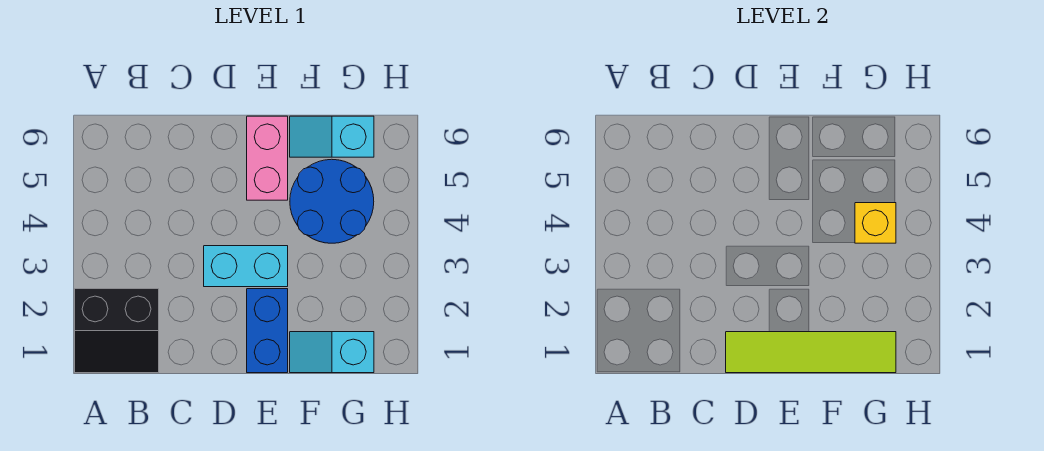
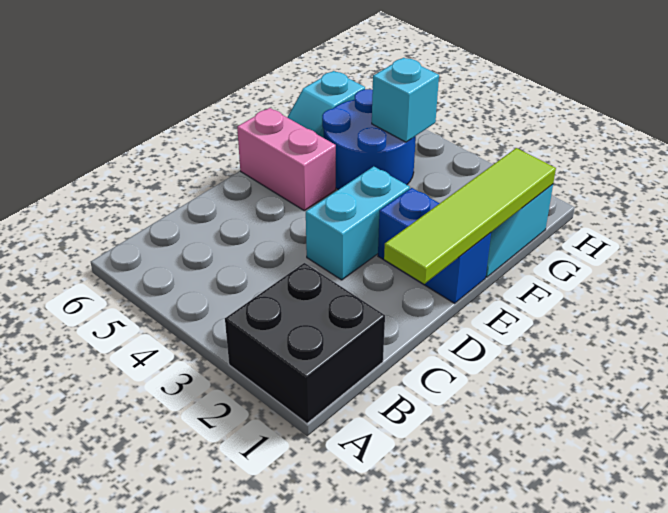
black 2x2 slope [75,289,159,373] -> black 2x2 brick [225,263,385,423]
yellow 1x1 brick [855,203,896,243] -> cyan 1x1 brick [372,58,439,142]

